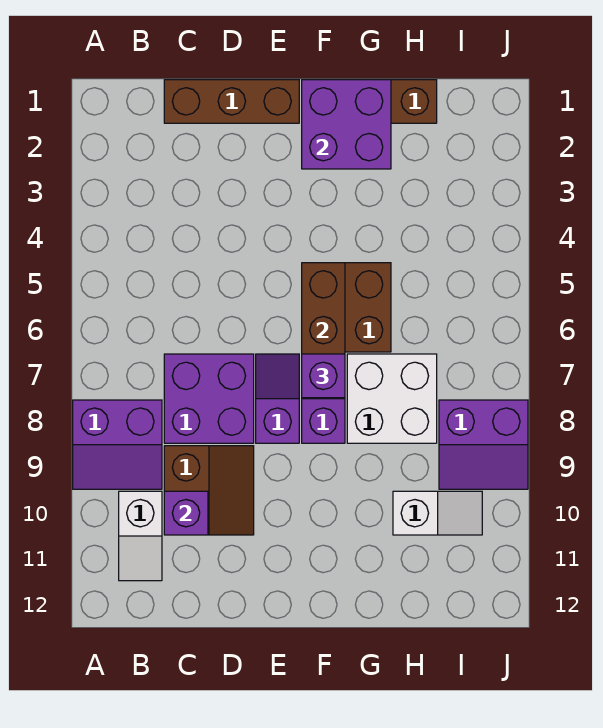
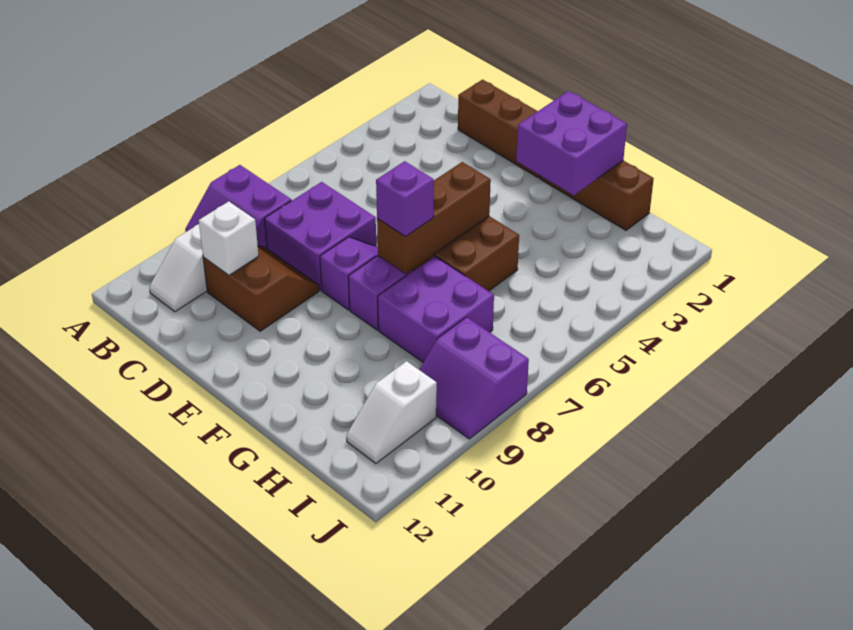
brown 2x2 slope [164,446,254,535] -> brown 2x2 slope turned to [203,246,319,331]
purple 1x1 brick [164,491,208,535] -> white 1x1 brick [199,201,259,275]
white 2x2 brick [347,354,437,443] -> purple 2x2 brick [378,256,494,363]
white 1x2 slope [393,491,482,535] -> white 1x2 slope turned to [346,361,437,463]

